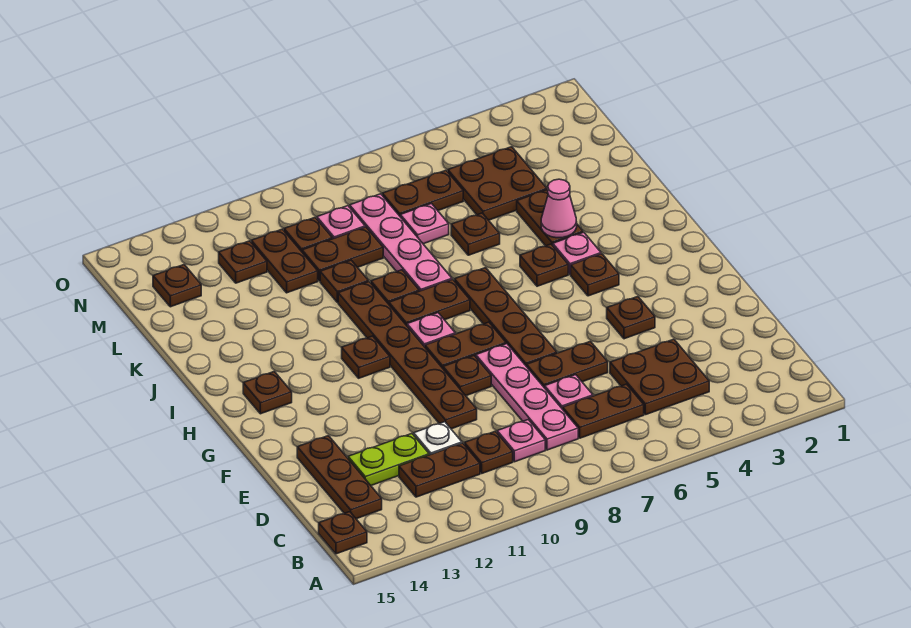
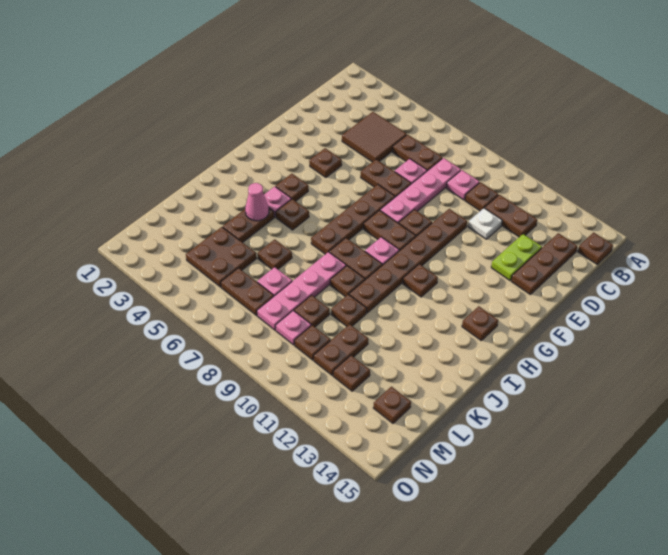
brown 2x2 plate [610,339,709,415] -> brown 2x2 tile [342,112,407,162]
lime 1x2 plate [348,434,429,485] -> lime 1x2 plate turned to [491,234,542,280]
brown 1x2 plate [302,227,383,281] -> brown 1x1 plate [294,295,330,327]

